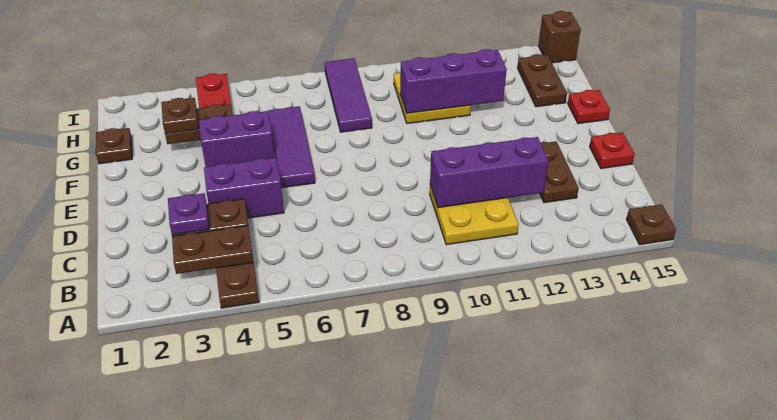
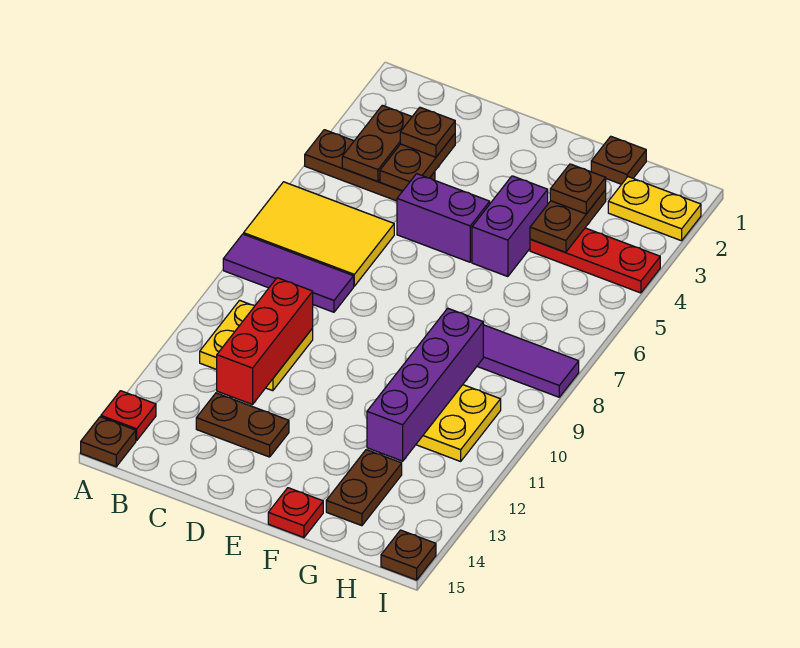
none -> yellow 2x3 tile [244,182,394,286]
purple 1x1 plate [168,193,209,235] -> brown 1x1 plate [400,107,455,157]
purple 1x3 brick [430,137,548,208] -> red 1x3 brick [217,278,313,404]
purple 1x2 brick [204,158,284,218] -> purple 1x2 brick turned to [397,174,490,262]
red 1x1 plate [590,132,635,169] -> red 1x1 plate moved to [101,391,156,441]
purple 1x3 tile [268,106,315,188] -> purple 1x3 tile moved to [223,234,354,312]
purple 1x3 brick [400,49,507,113] -> purple 1x4 brick [367,308,483,461]
brown 1x2 plate [517,54,567,107] -> brown 1x2 plate turned to [326,450,402,526]
none -> yellow 1x2 plate [608,177,701,241]
brown 1x1 brick [538,11,581,63] -> brown 1x1 plate [381,530,436,580]

